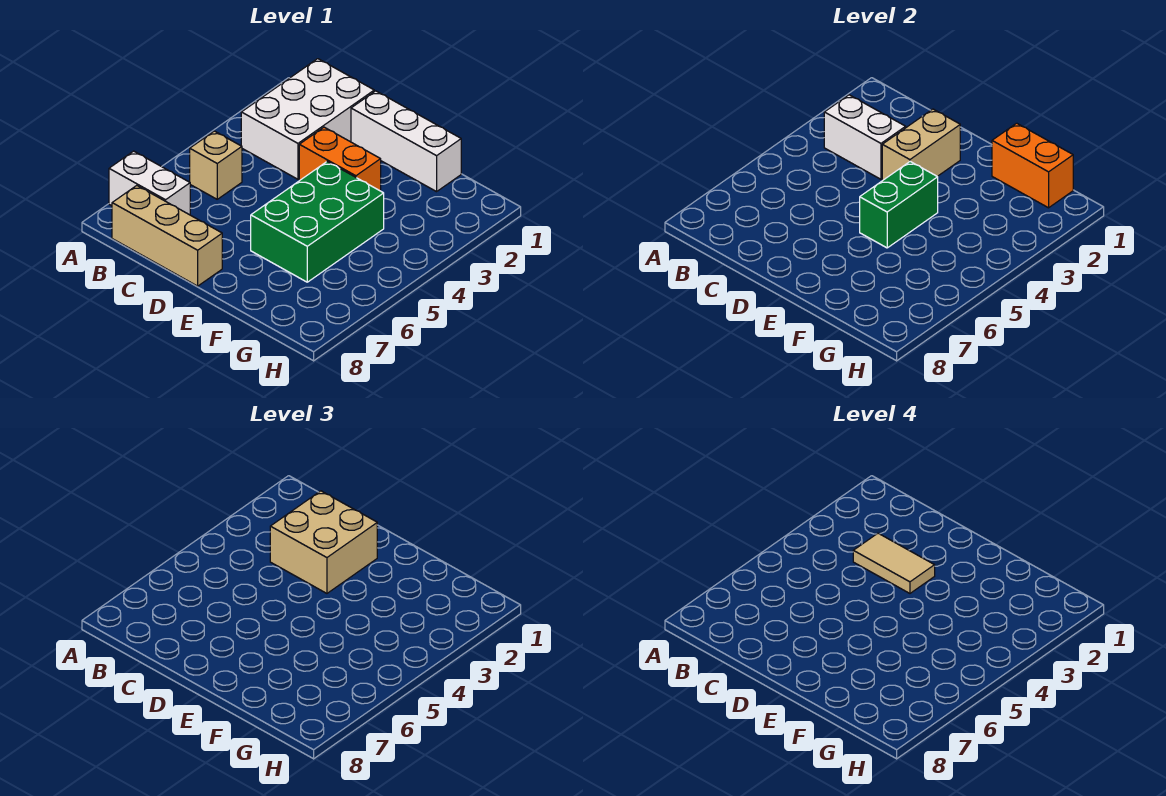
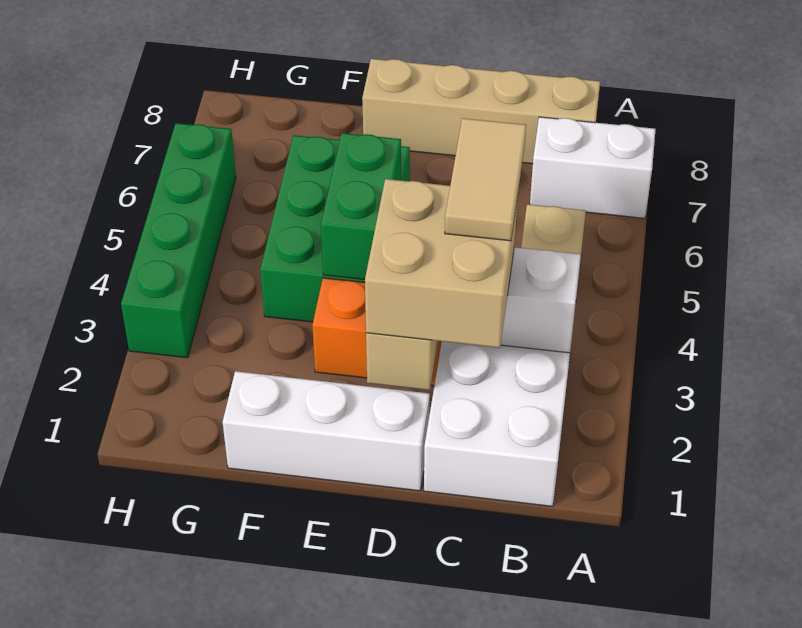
tan 1x3 brick [112,186,222,286] -> tan 1x4 brick [362,59,600,164]
tan 1x2 tile [853,533,935,593] -> tan 1x2 tile turned to [445,118,526,241]
orange 1x2 brick [992,123,1073,208] -> none
none -> green 1x4 brick [121,123,236,358]

